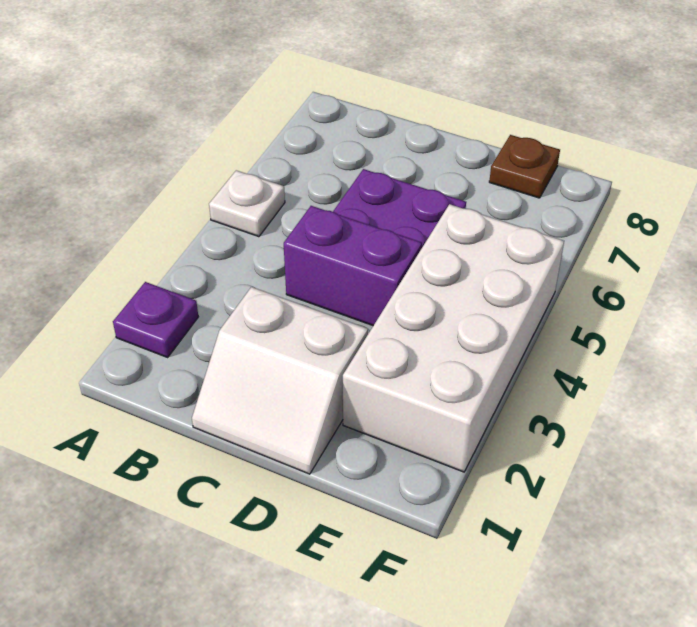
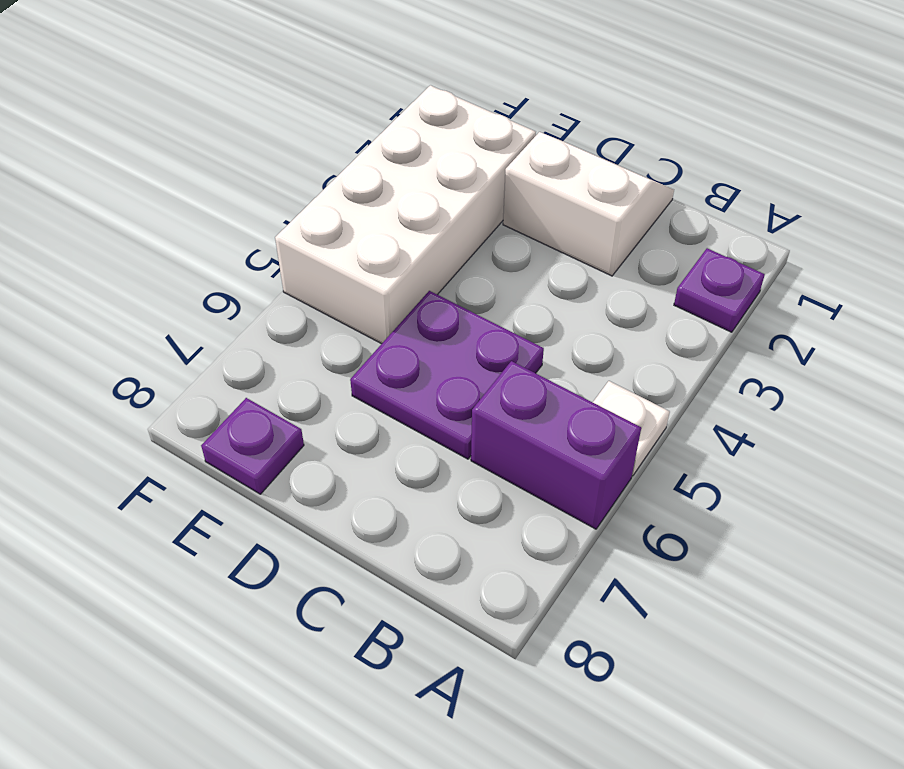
purple 1x2 brick [284,206,422,326] -> purple 1x2 brick moved to [471,361,641,529]
brown 1x1 plate [489,135,560,198] -> purple 1x1 plate [201,398,304,494]

